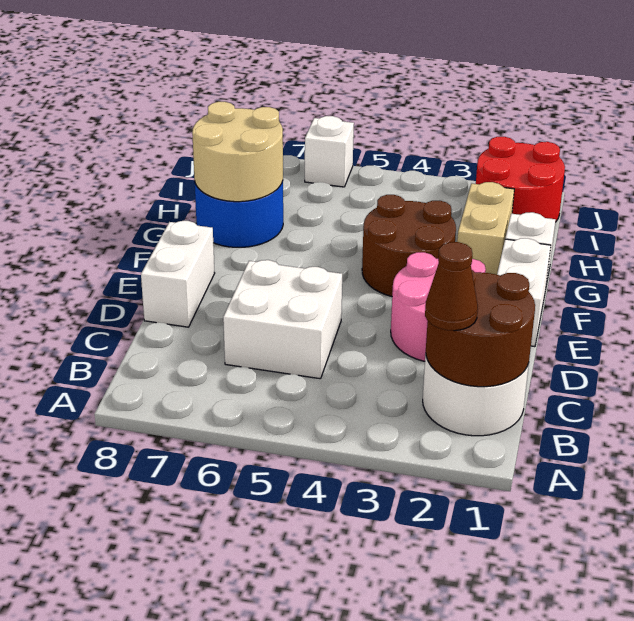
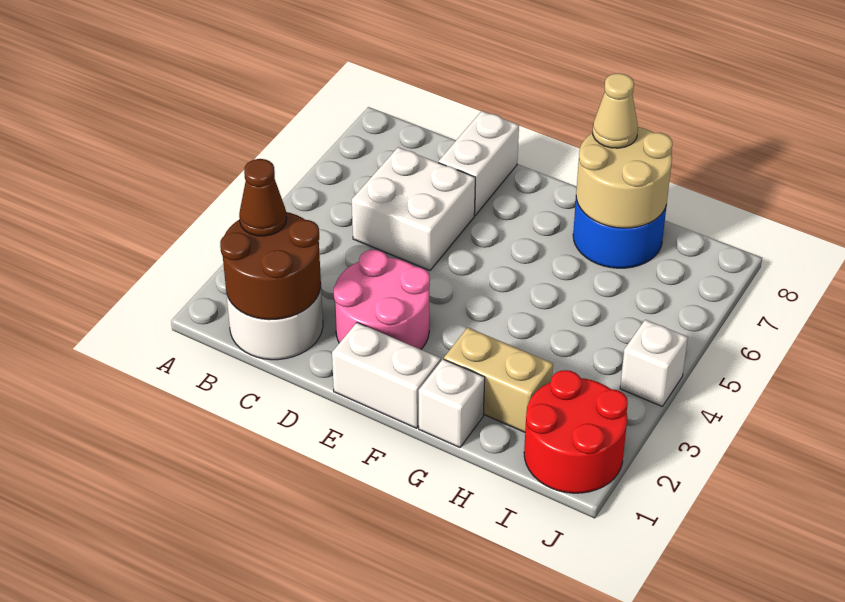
white 1x2 brick [141,221,215,327] -> white 1x2 brick turned to [438,111,519,215]
brown 2x2 round brick [362,195,456,296] -> none
none -> tan 1x1 cone [593,73,638,148]
white 1x1 brick [305,116,354,187] -> white 1x1 brick moved to [620,320,688,406]

